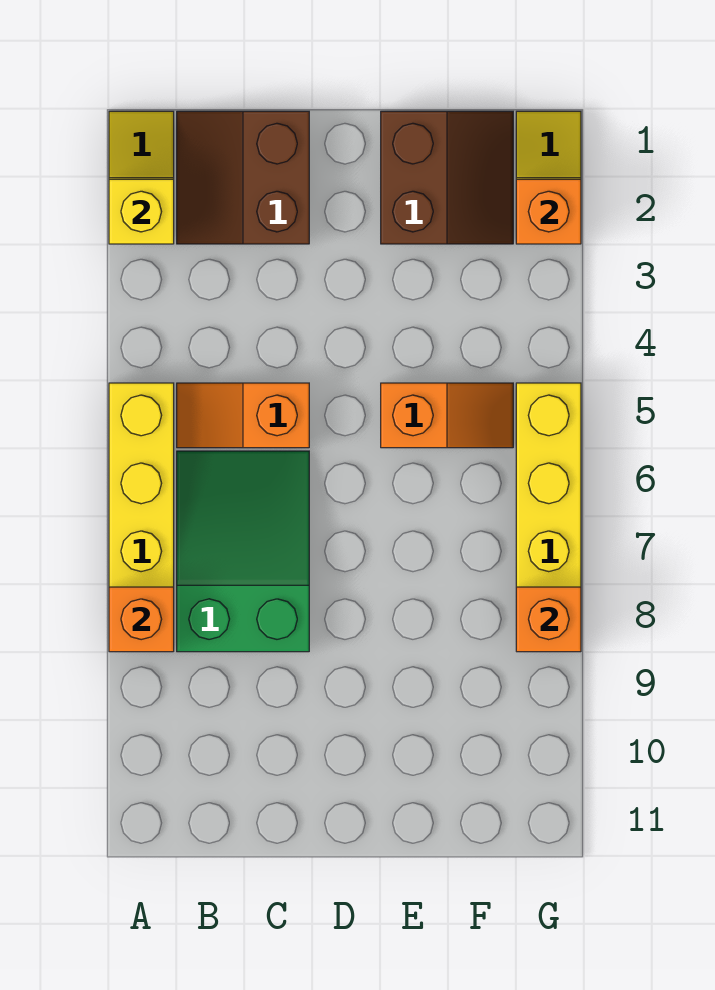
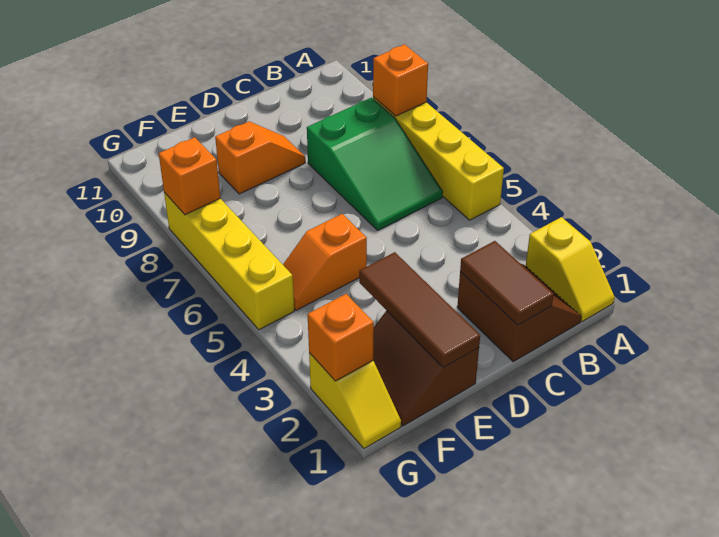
yellow 1x1 brick [109,179,174,244] -> none
orange 1x2 slope [177,383,309,448] -> orange 1x2 slope moved to [215,122,305,194]
none -> brown 1x2 tile [460,241,554,325]
none -> brown 1x3 tile [359,252,480,368]

